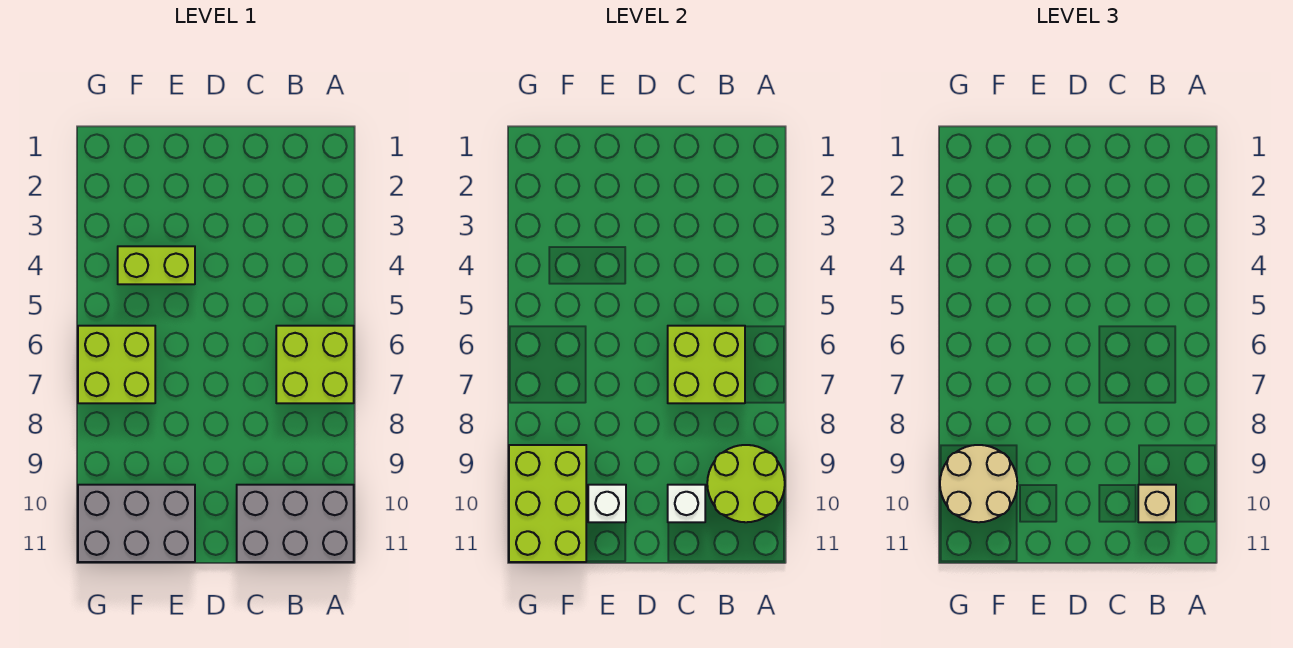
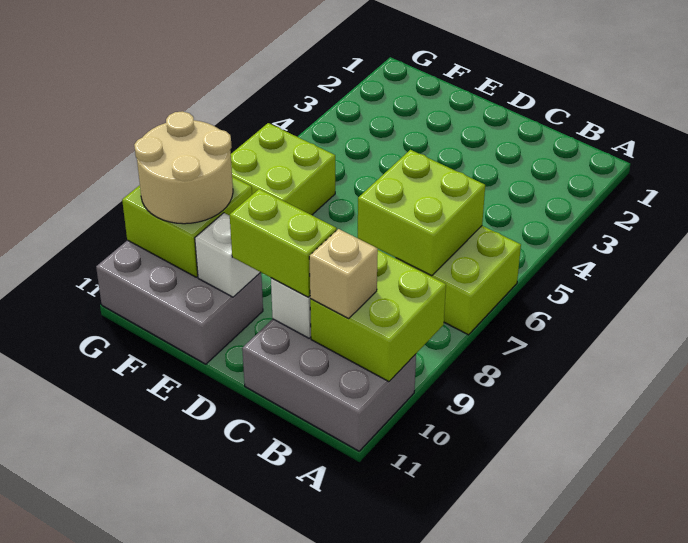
lime 2x2 round brick [707,445,785,522] -> lime 2x2 brick [310,250,446,382]
lime 1x2 brick [118,246,195,284] -> lime 1x2 brick moved to [230,189,337,297]
lime 2x3 brick [509,445,586,562] -> lime 2x2 brick [122,177,252,277]

